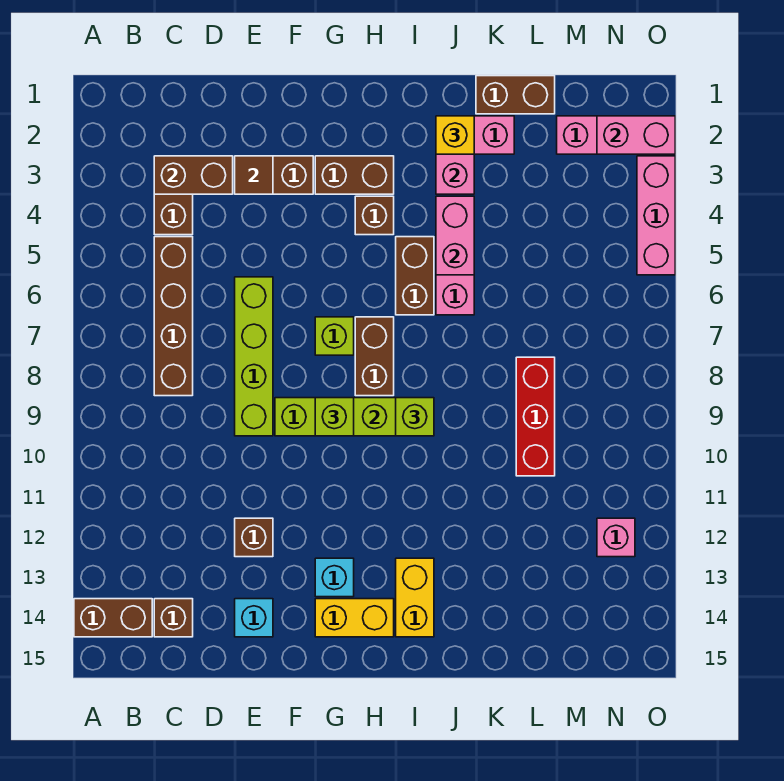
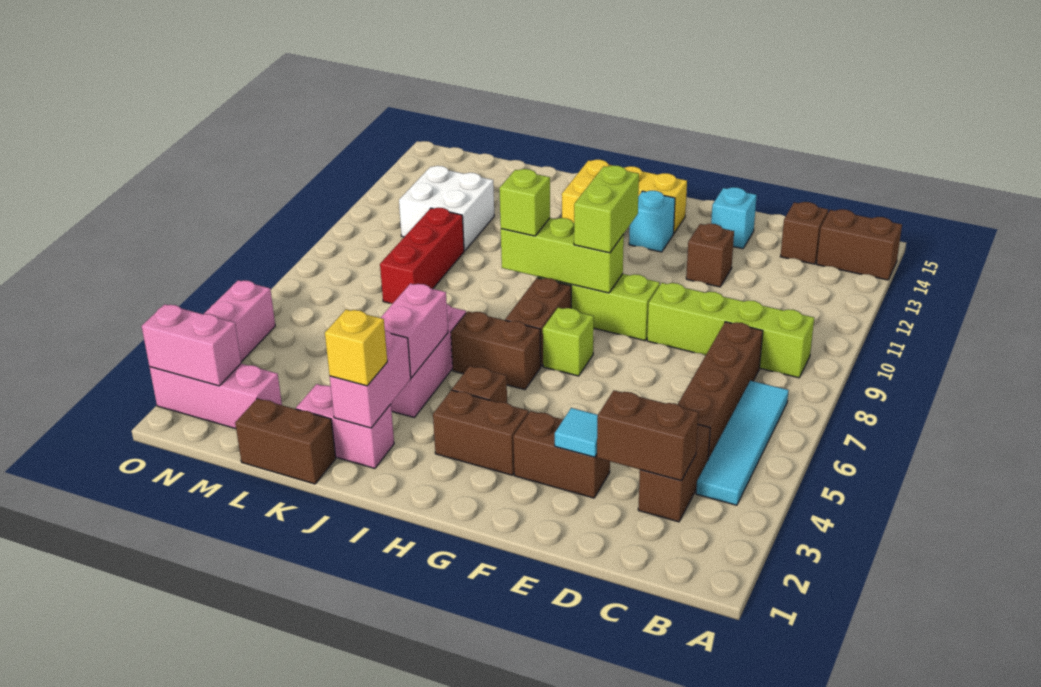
none -> cyan 1x4 tile [696,381,789,505]
brown 1x1 tile [235,156,273,194] -> cyan 1x1 tile [555,408,598,457]
lime 1x4 brick [235,277,273,436] -> lime 1x4 brick turned to [647,283,814,378]
lime 1x1 brick [315,398,354,436] -> lime 1x2 brick [574,165,639,253]
brown 1x2 brick [396,237,434,315] -> brown 1x2 brick turned to [451,311,541,390]
none -> white 2x2 brick [399,166,494,251]
pink 1x1 brick [597,518,635,557] -> none

